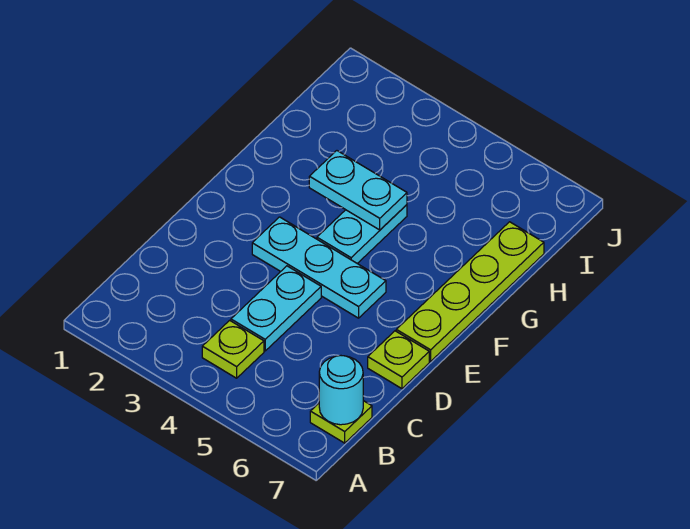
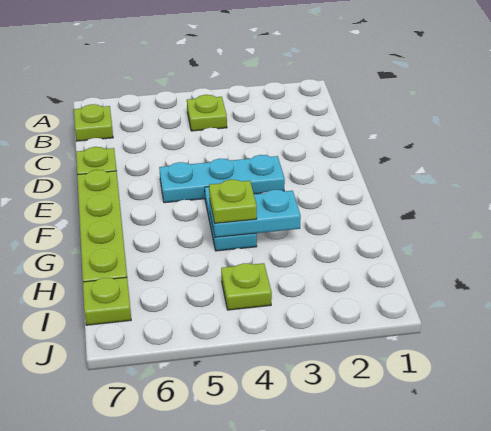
cyan 1x1 round brick [319,356,363,425] -> none
cyan 1x2 plate [231,266,321,351] -> none
none -> lime 1x1 plate [209,180,257,223]
none -> lime 1x1 plate [221,263,272,310]
none -> lime 1x1 plate [83,277,131,325]

